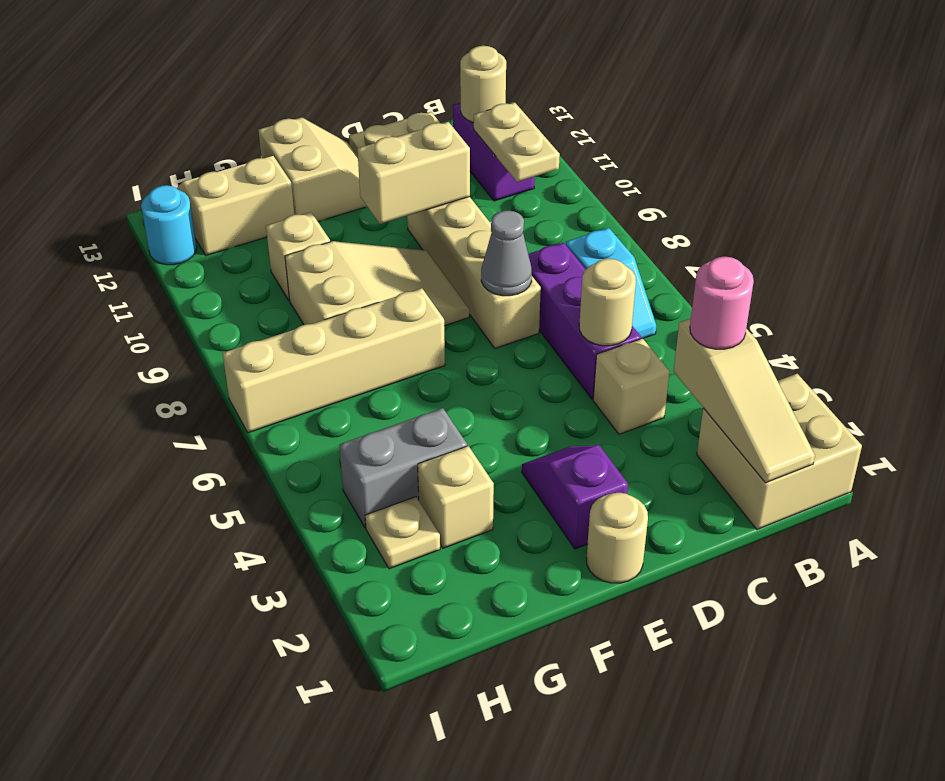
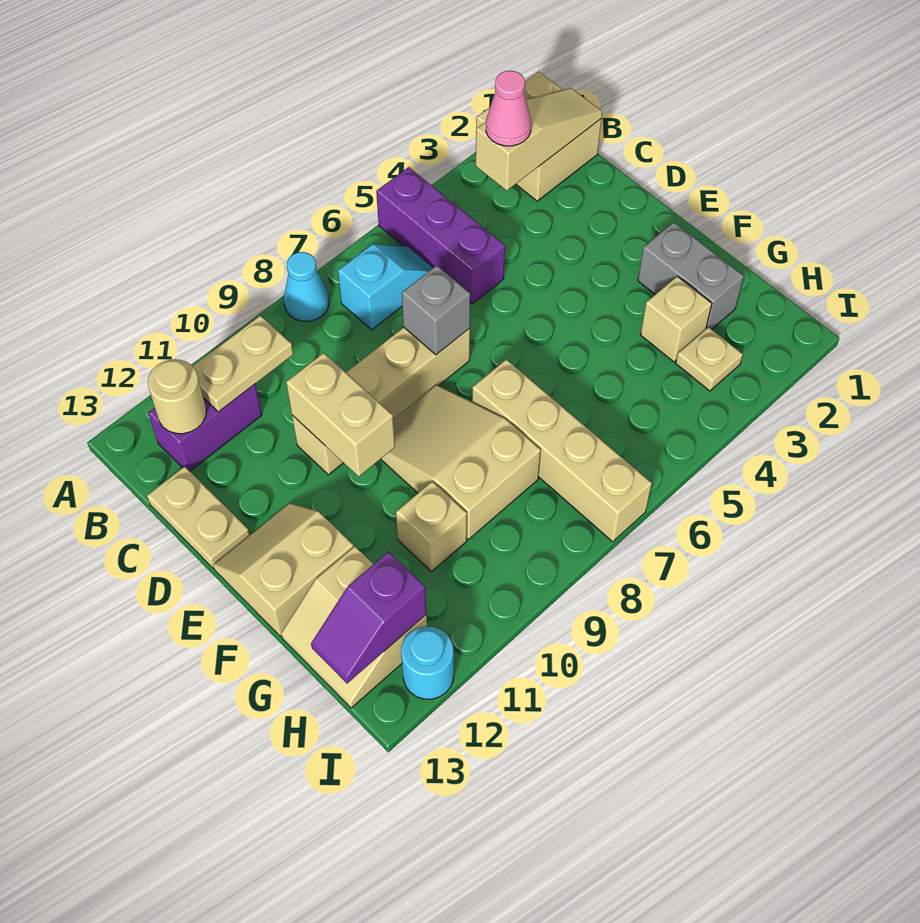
none -> cyan 1x1 cone [284,252,329,321]
pink 1x1 round brick [690,257,754,349] -> pink 1x1 cone [486,71,531,146]
tan 1x1 brick [593,338,670,434] -> none
purple 1x3 brick [528,243,641,399] -> purple 1x3 brick turned to [376,167,505,304]
tan 1x1 round brick [579,259,636,346] -> none
grey 1x1 cone [481,211,532,296] -> grey 1x1 brick [402,265,470,355]
tan 1x1 round brick [587,493,648,583] -> none
purple 1x2 slope [522,445,628,549] -> purple 1x2 slope moved to [311,552,426,684]
grey 1x2 brick [340,408,467,528] -> grey 1x2 brick moved to [638,222,744,329]

